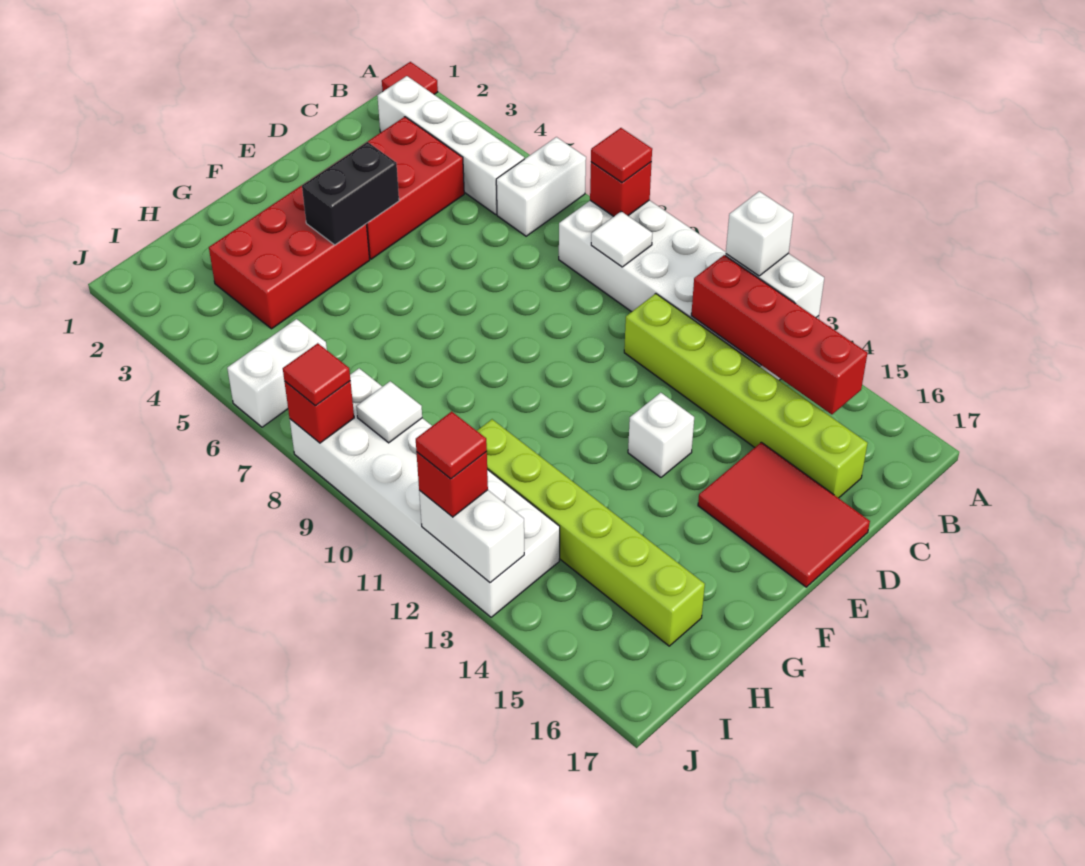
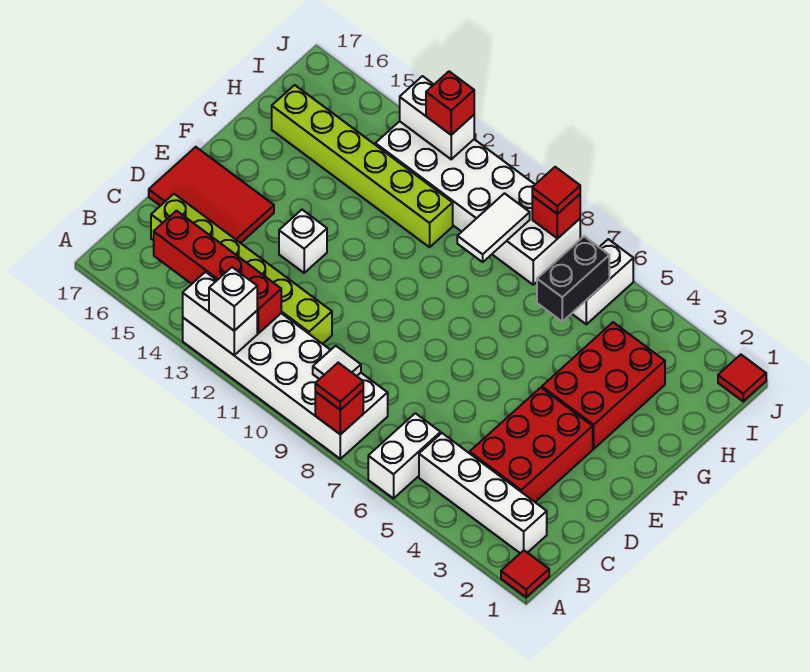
black 1x2 brick [302,142,399,245] -> black 1x2 brick moved to [537,236,609,321]
white 1x1 tile [356,381,422,443] -> white 1x2 tile [457,193,530,262]
red 1x1 tile [416,411,487,479] -> red 1x1 tile moved to [718,355,766,401]

